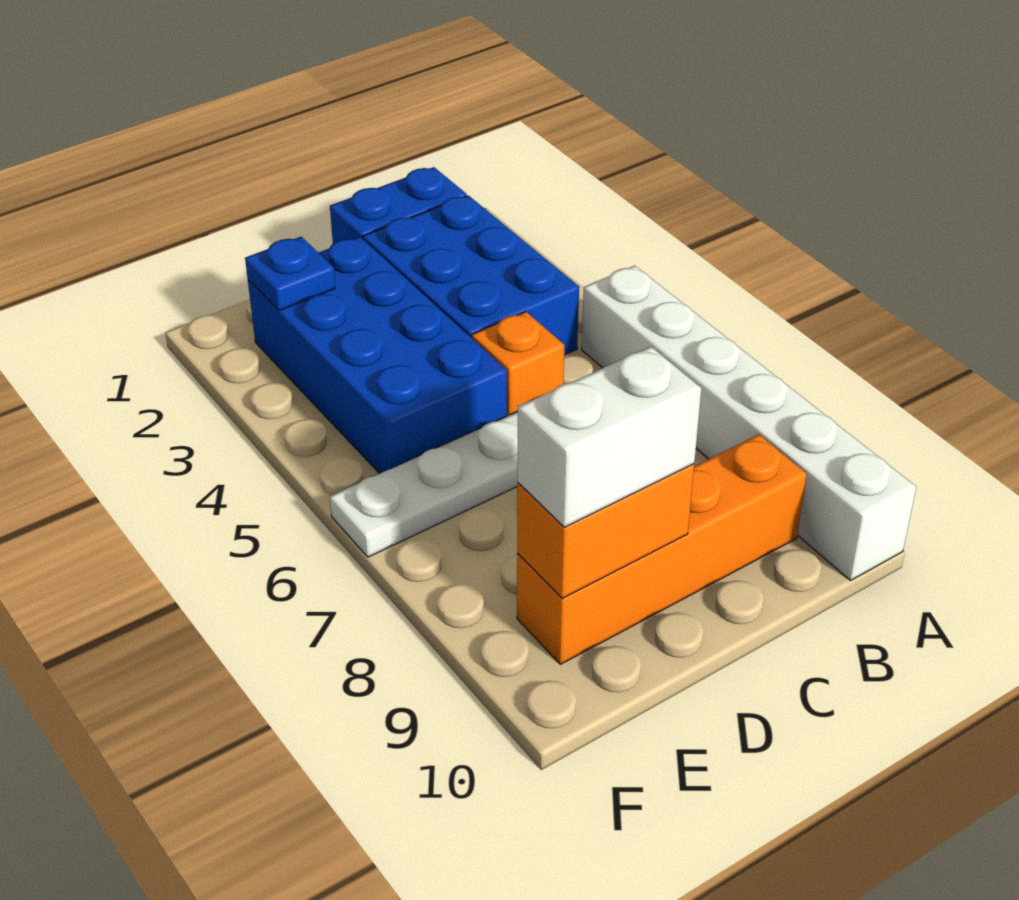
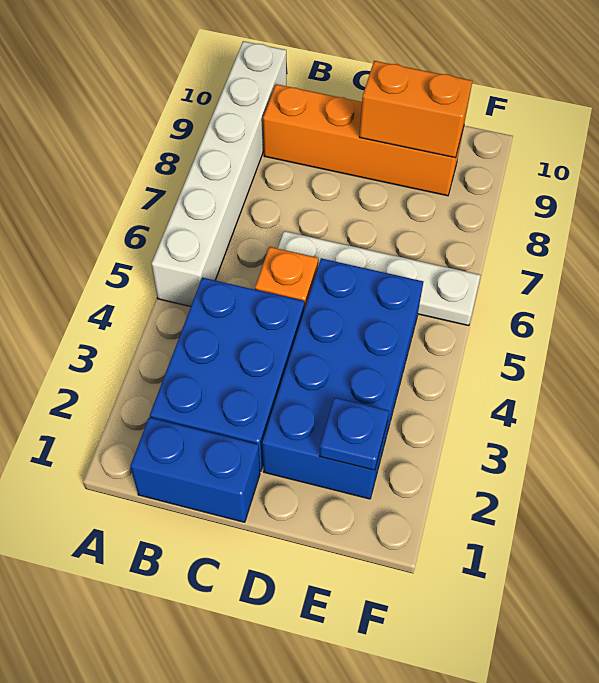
white 1x2 brick [518,347,701,527] -> none

